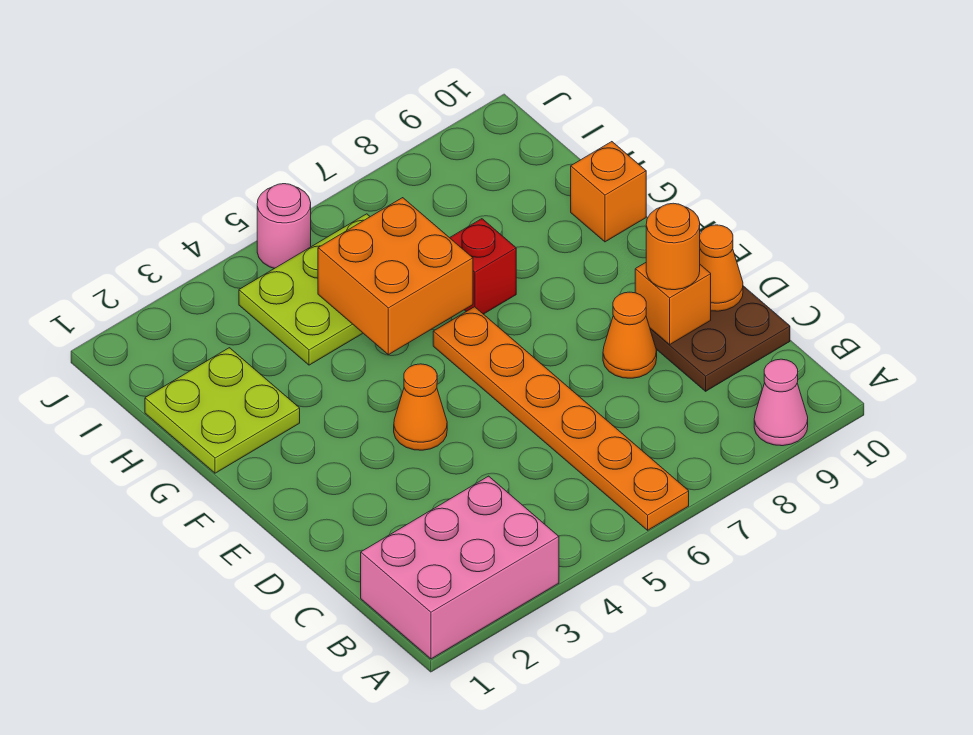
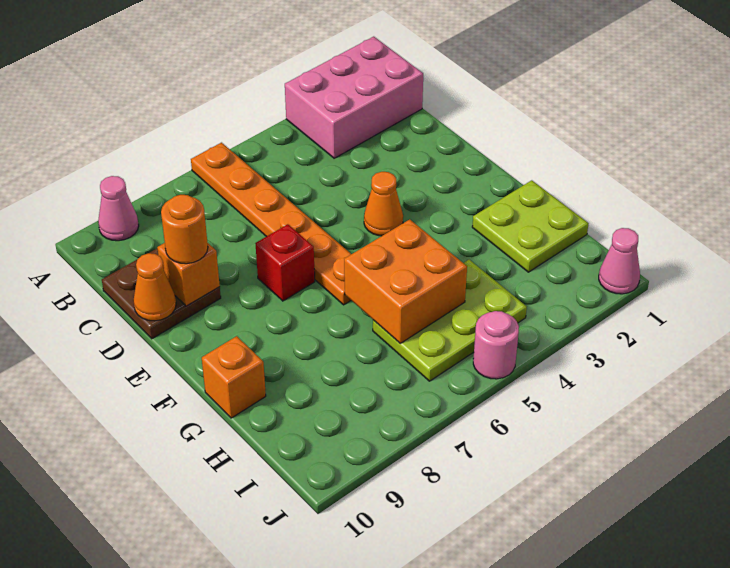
orange 1x1 cone [603,292,657,378] -> none
red 1x1 brick [450,219,516,314] -> red 1x1 brick moved to [255,224,315,301]
none -> pink 1x1 cone [599,228,640,294]

